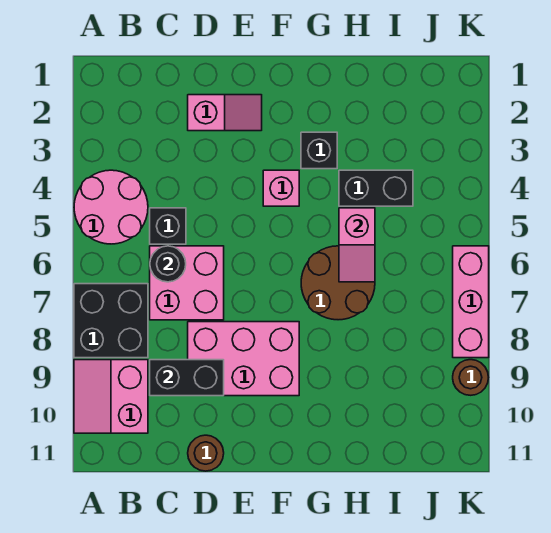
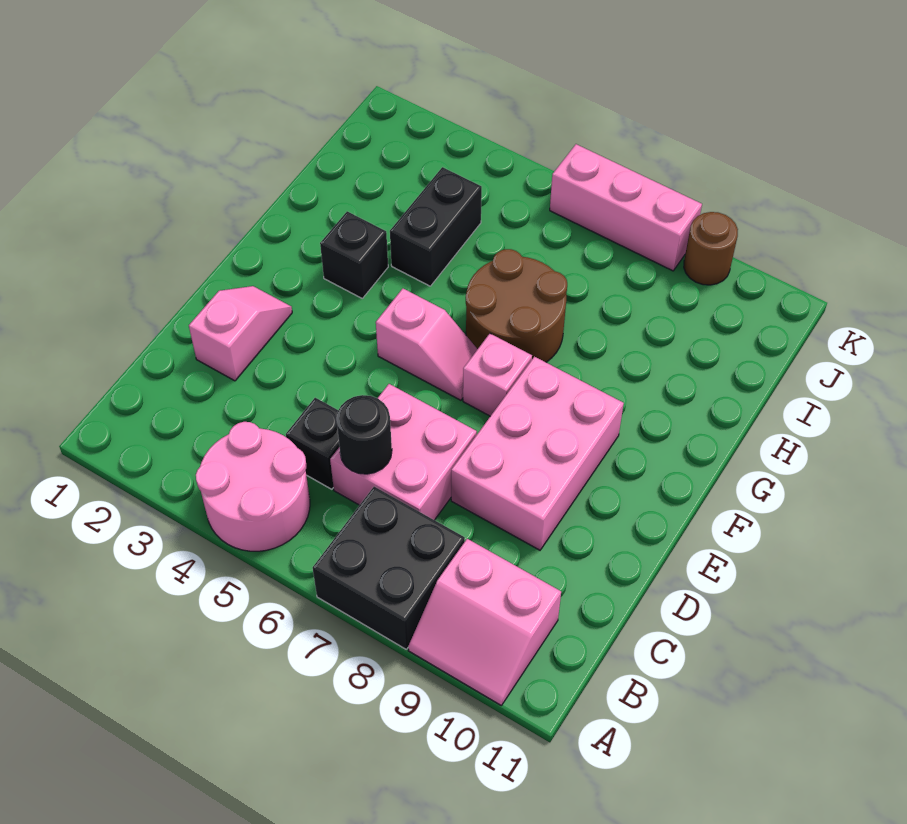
black 1x2 brick [150,360,224,396] -> none
brown 1x1 round brick [188,435,224,471] -> none
pink 1x1 brick [263,170,299,206] -> pink 1x1 brick moved to [463,334,532,416]
pink 1x2 slope [339,208,375,282] -> pink 1x2 slope moved to [376,289,477,400]

